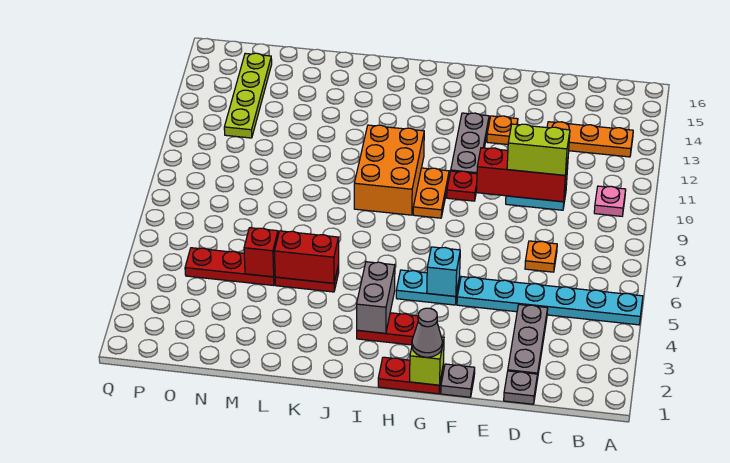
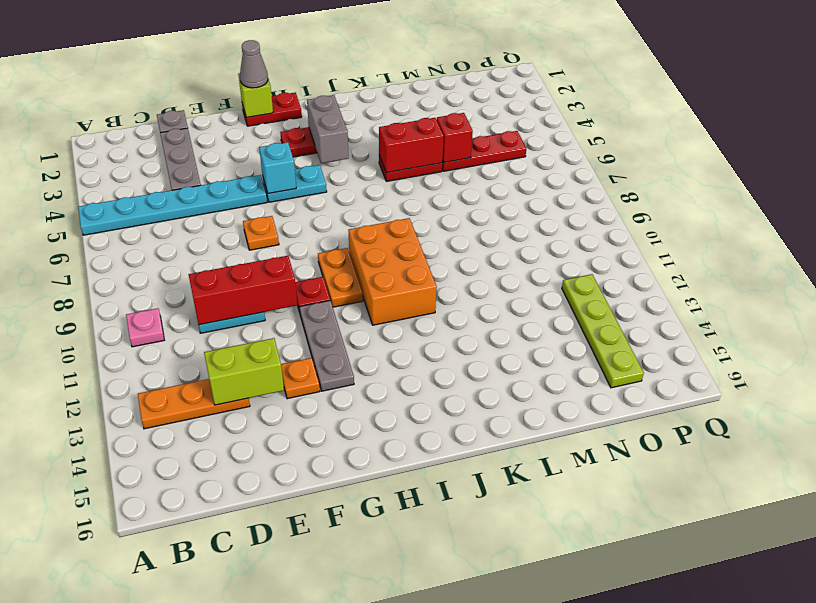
orange 1x1 plate [525,241,557,272] -> orange 1x1 plate moved to [243,216,279,250]
lime 1x2 brick [507,124,570,175] -> lime 1x2 brick moved to [204,338,284,405]
grey 1x1 plate [441,364,475,397] -> none

